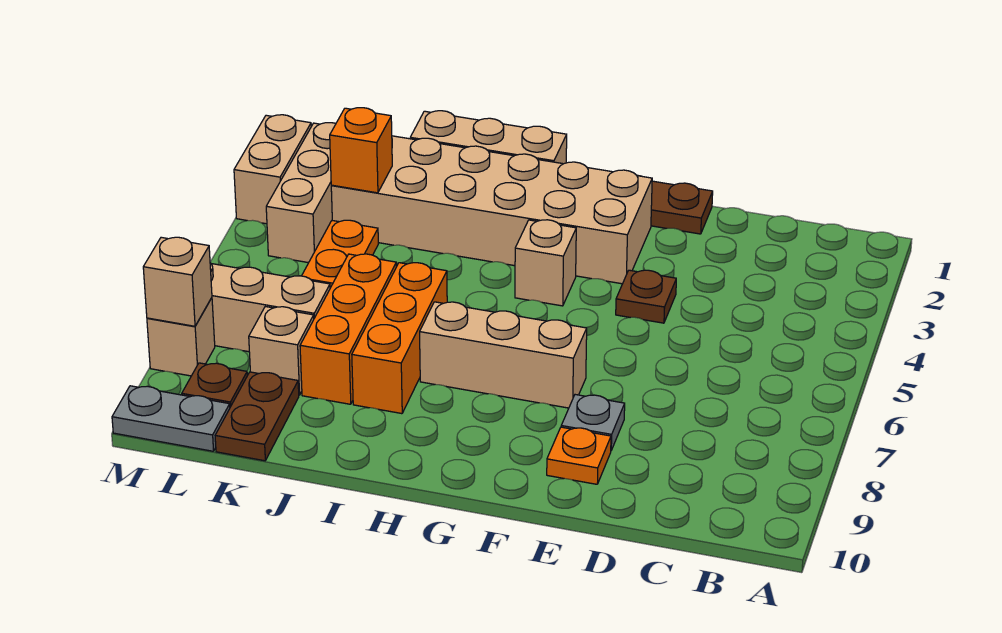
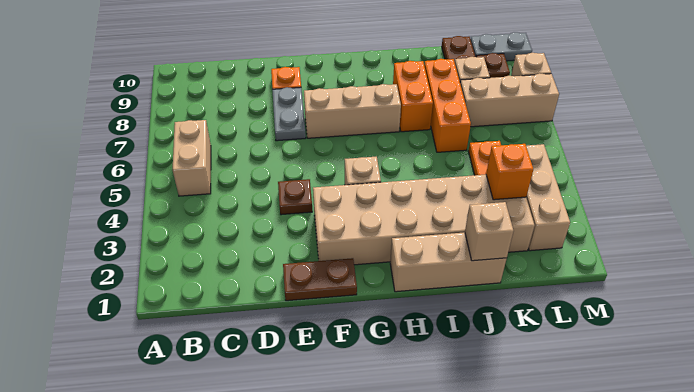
grey 1x1 plate [561,395,625,450] -> grey 1x2 plate [272,87,306,141]
orange 1x3 brick [352,263,447,414] -> orange 1x2 brick [393,61,433,132]
tan 1x2 brick [234,115,311,224] -> tan 1x2 brick moved to [173,120,211,196]
tan 1x1 brick [143,237,212,326] -> tan 1x1 brick moved to [465,202,514,261]

